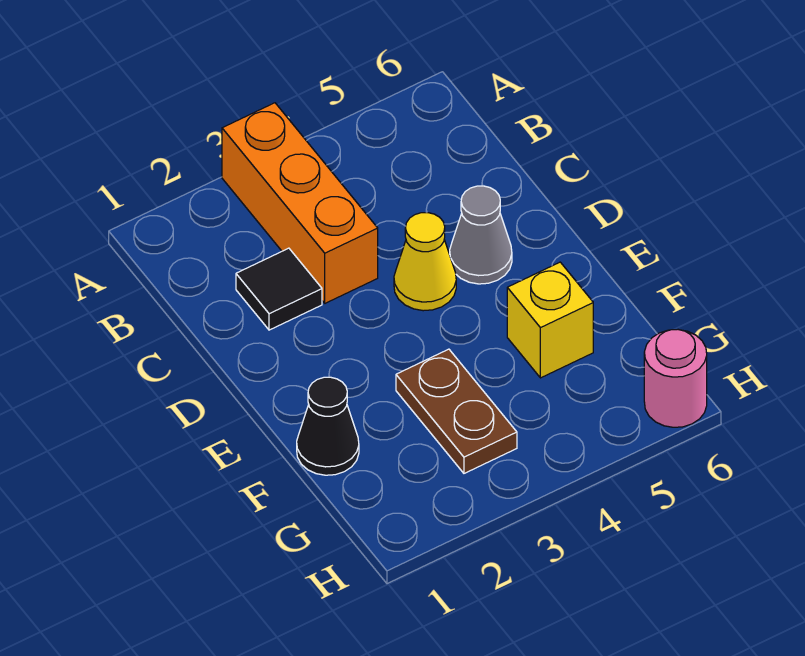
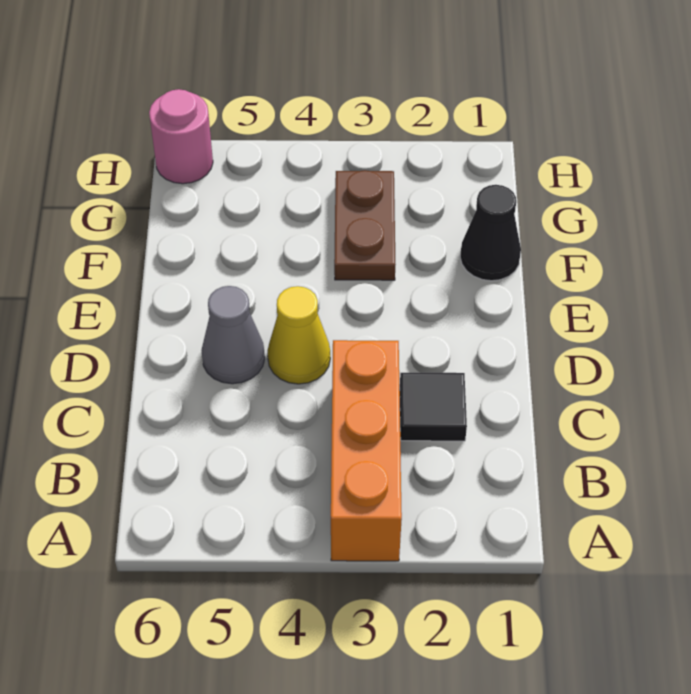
yellow 1x1 brick [507,262,593,378] -> none

